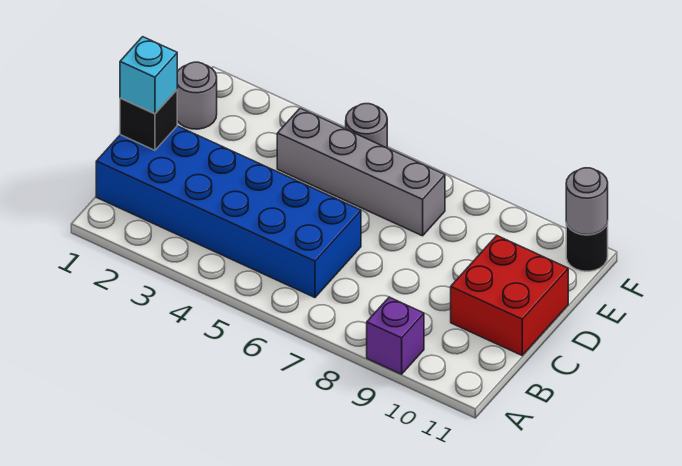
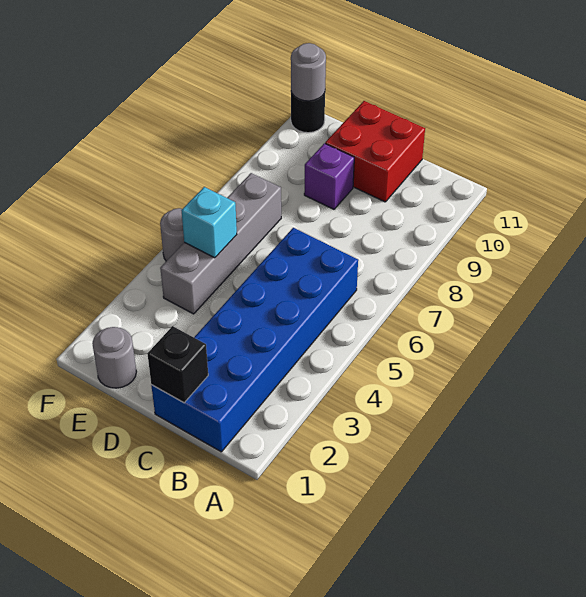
purple 1x1 brick [367,297,424,374] -> purple 1x1 brick moved to [304,143,354,209]
cyan 1x1 brick [120,37,177,114] -> cyan 1x1 brick moved to [181,187,237,258]

